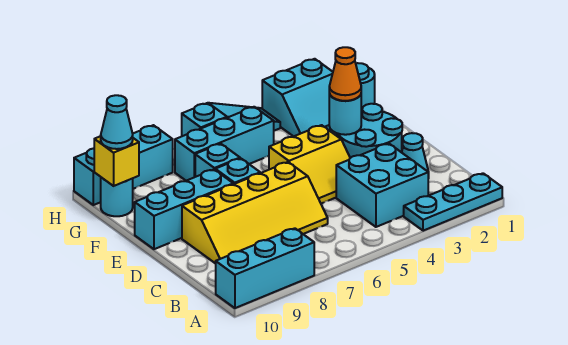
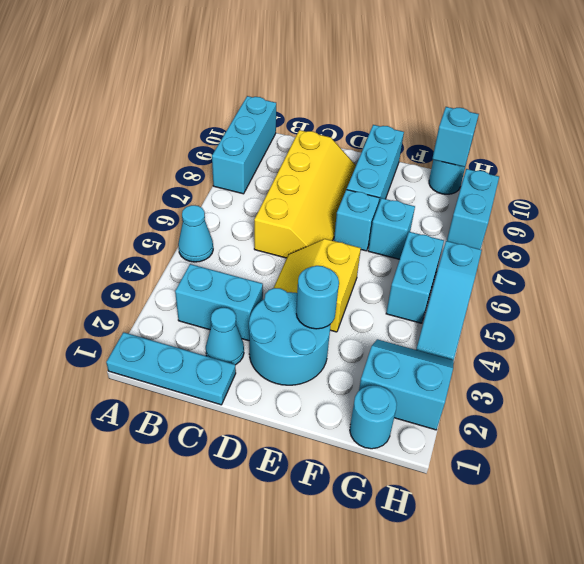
cyan 1x3 plate [404,173,502,231] -> cyan 1x3 plate turned to [106,332,236,405]
cyan 2x2 brick [336,144,428,227] -> cyan 1x2 brick [175,264,263,341]
yellow 2x4 slope [182,162,328,264] -> yellow 2x4 slope turned to [254,130,356,258]
orange 1x1 cone [329,47,361,101] -> none
cyan 2x2 slope [262,59,333,136] -> cyan 2x2 slope turned to [359,339,454,430]
cyan 1x3 brick [175,107,274,181] -> cyan 1x2 brick [386,232,444,323]
yellow 1x1 brick [94,136,139,186] -> cyan 1x1 brick [432,107,479,167]
cyan 1x1 cone [101,95,133,149] -> cyan 1x1 cone moved to [178,205,213,262]
cyan 1x3 brick [74,125,173,205] -> cyan 1x2 brick [447,169,499,249]

